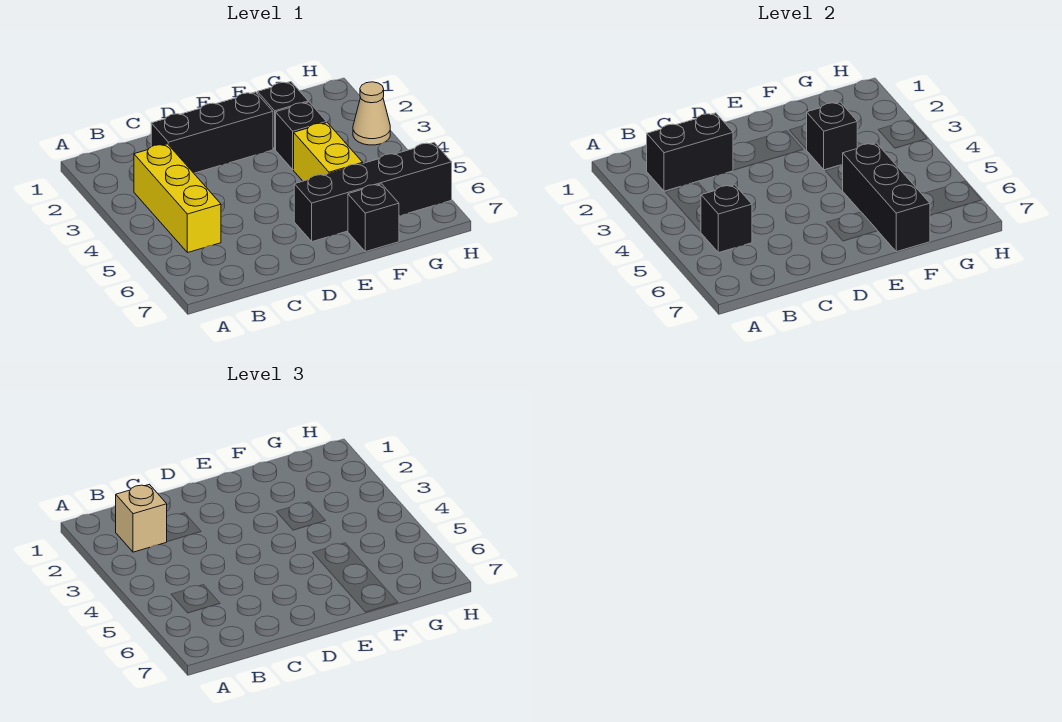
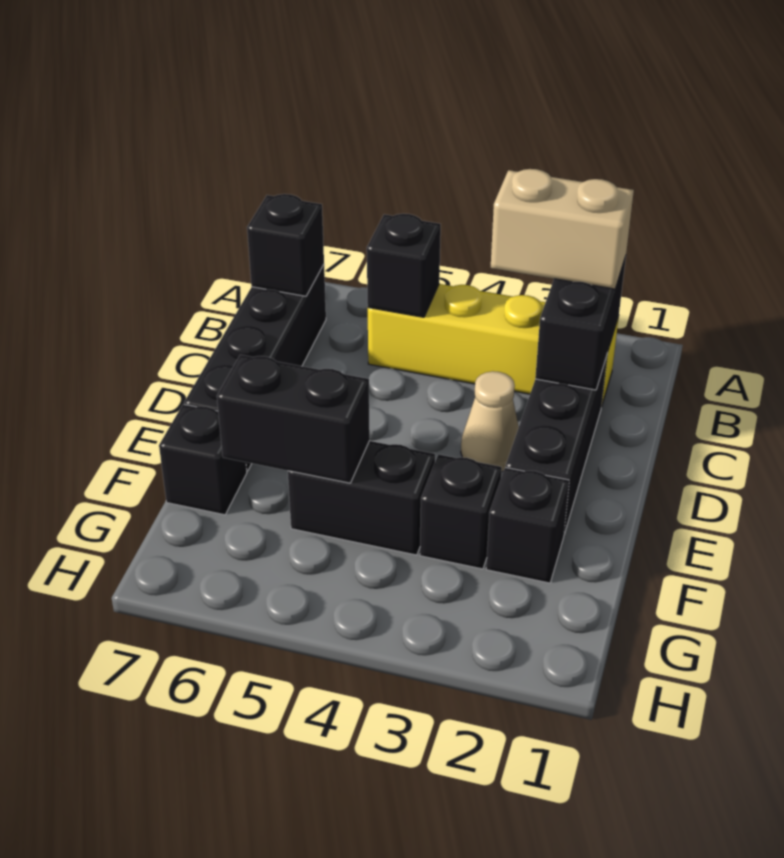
tan 1x1 brick [116,484,167,552] -> tan 1x2 brick [491,169,634,289]
yellow 1x3 brick [134,144,221,253] -> yellow 1x4 brick [368,284,619,407]
black 1x4 brick [294,143,452,242] -> black 1x4 brick moved to [184,265,326,471]
black 1x1 brick [806,102,857,170] -> black 1x1 brick moved to [247,194,324,296]
yellow 1x2 brick [294,122,363,181] -> black 1x2 brick [288,441,435,555]
black 1x3 brick [843,143,930,252] -> black 1x2 brick [217,355,370,483]
tan 1x1 cone [353,82,390,145] -> tan 1x1 cone moved to [461,371,519,472]

